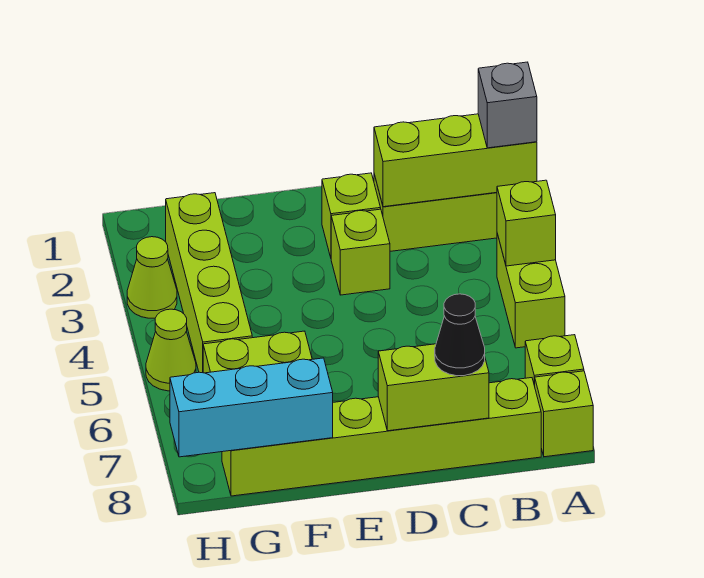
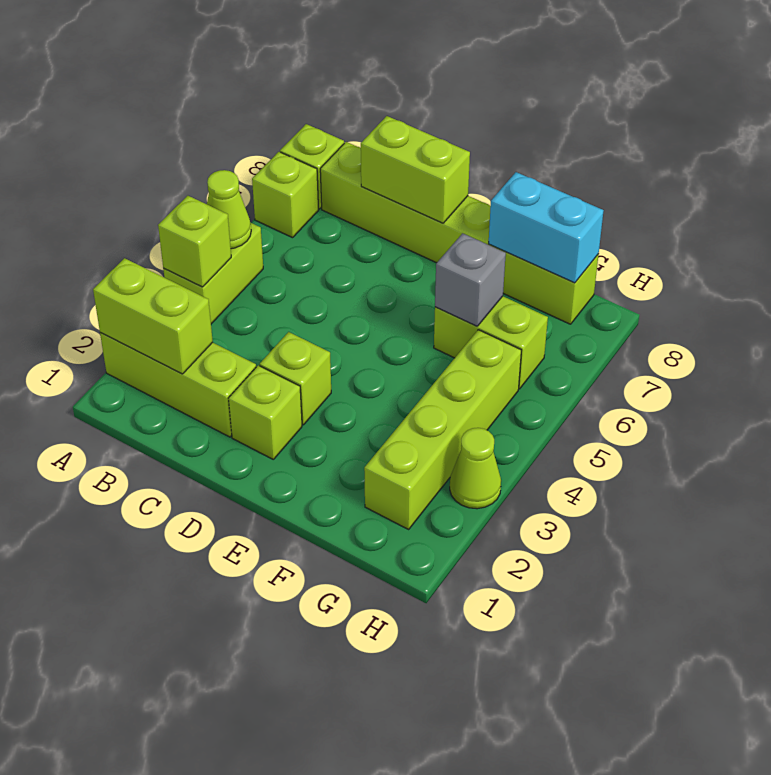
lime 1x3 brick [374,114,537,207] -> lime 1x2 brick [93,258,213,374]
grey 1x1 brick [478,62,537,148] -> grey 1x1 brick moved to [435,233,506,326]
black 1x1 cone [435,294,485,376] -> none
cyan 1x3 brick [170,358,333,457] -> cyan 1x2 brick [489,172,604,283]
lime 1x1 cone [146,309,196,391] -> lime 1x1 cone moved to [207,170,251,249]

